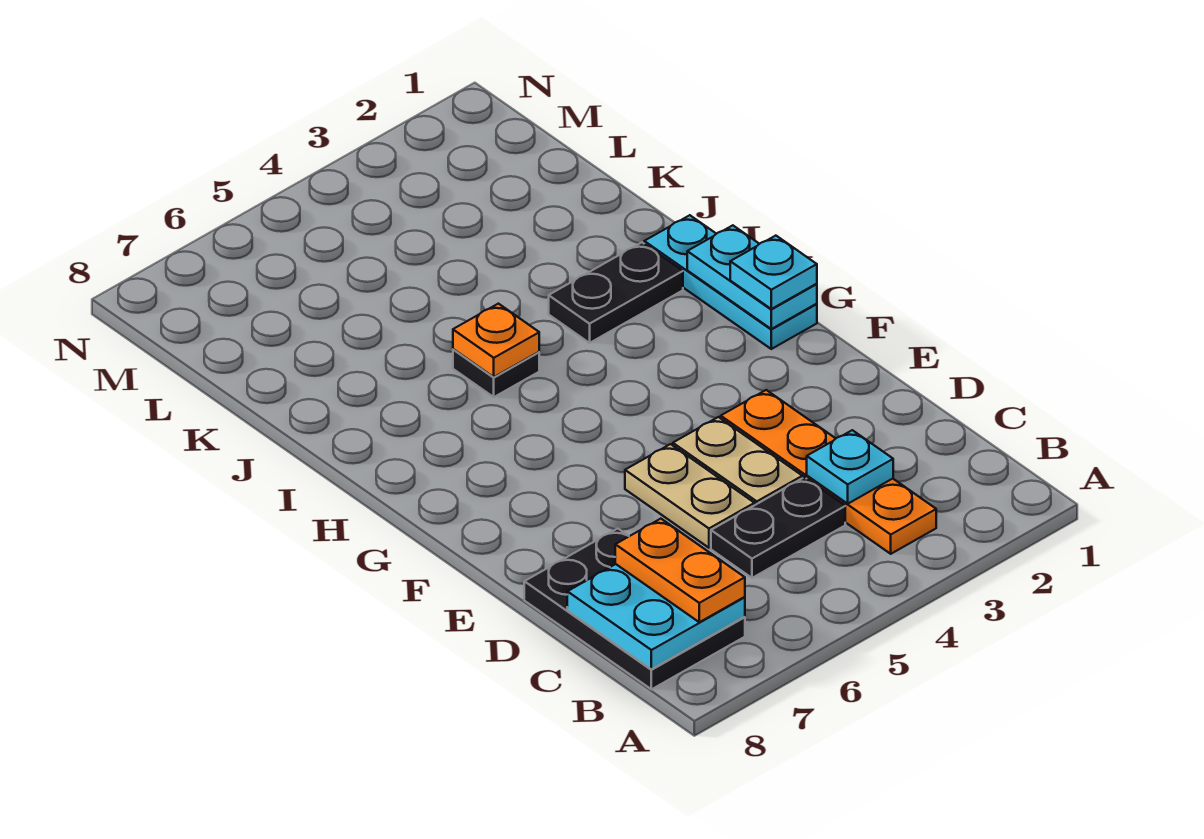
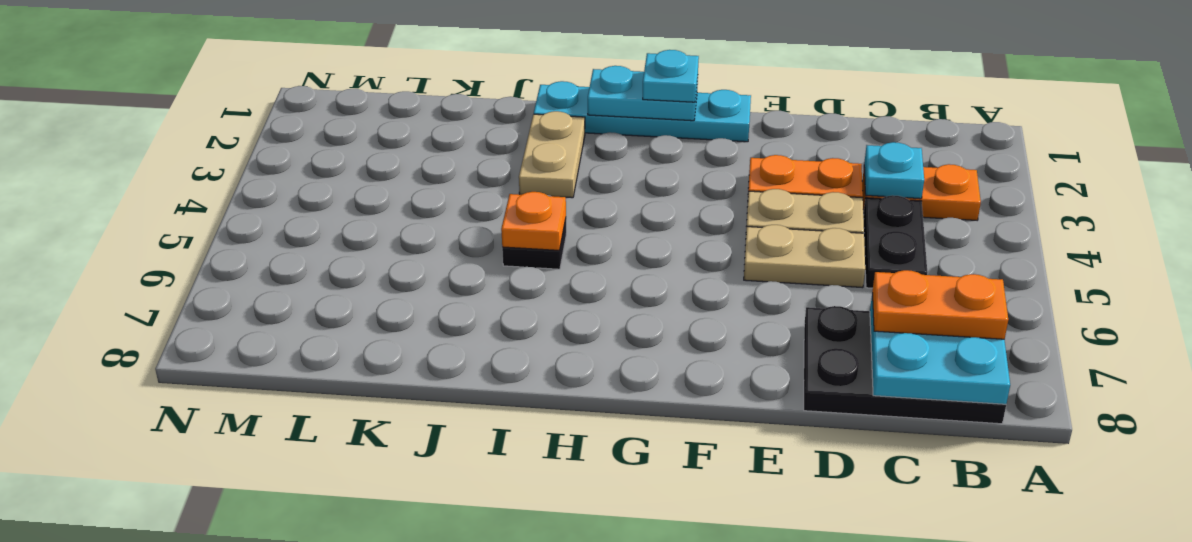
cyan 1x3 plate [644,215,817,349] -> cyan 1x4 plate [534,81,751,142]
black 1x2 plate [549,242,683,343] -> tan 1x2 plate [519,111,585,198]

